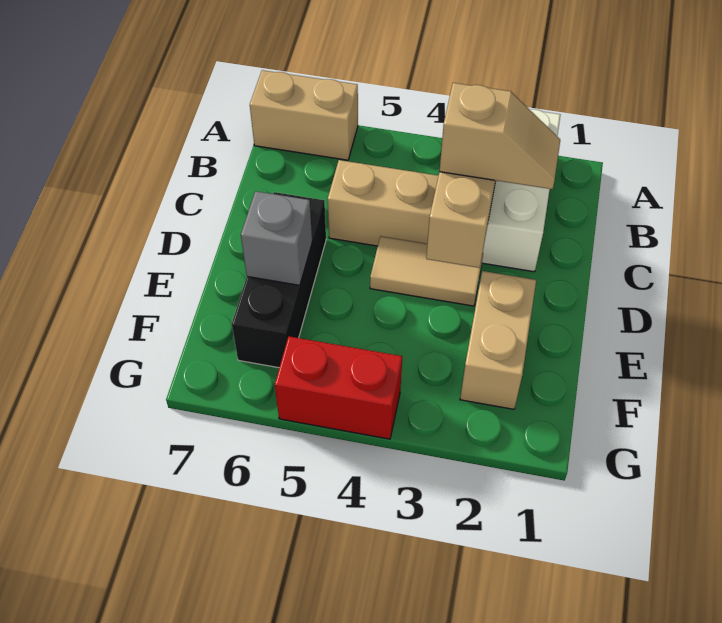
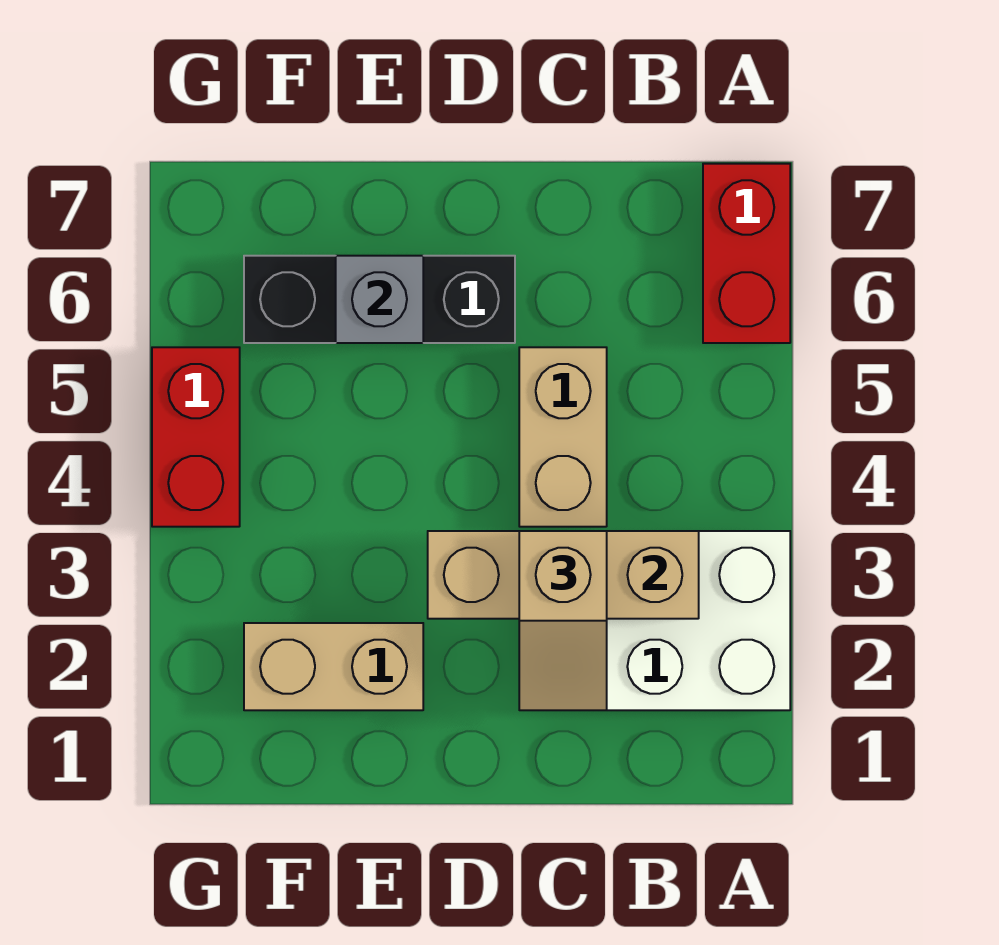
tan 1x2 brick [250,70,358,160] -> red 1x2 brick [703,164,790,343]
tan 1x2 tile [370,236,483,306] -> none

